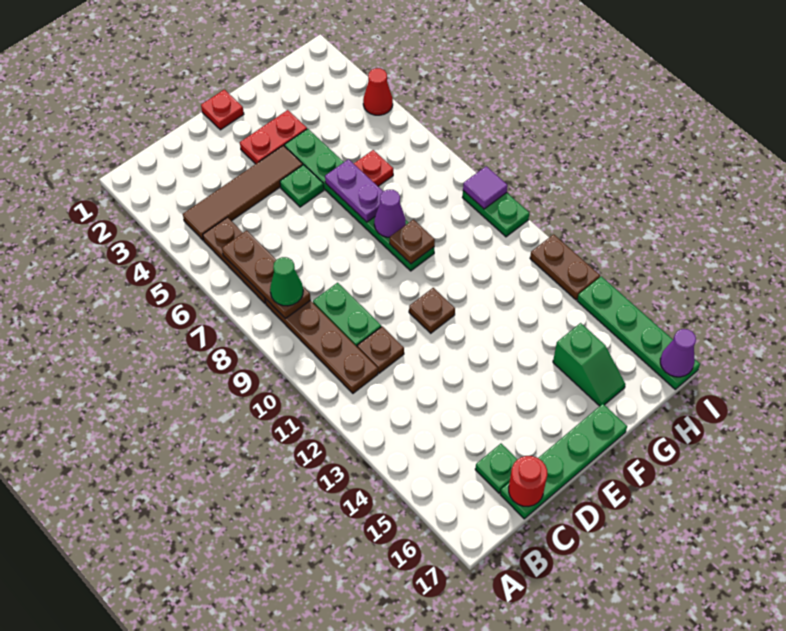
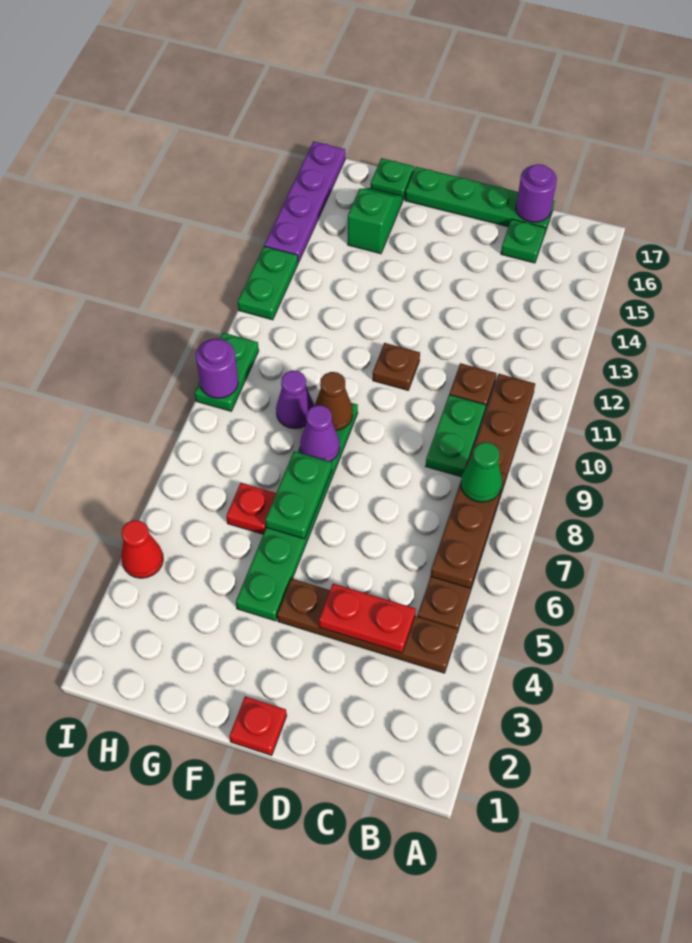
brown 1x4 tile [183,145,303,240] -> brown 1x4 plate [277,579,458,673]
red 1x1 round brick [509,456,547,507] -> purple 1x1 round brick [516,164,557,222]
red 1x2 plate [240,110,307,164] -> red 1x2 plate moved to [319,584,416,653]
green 1x1 plate [280,165,324,207] -> green 1x1 plate moved to [371,158,414,200]
purple 1x2 plate [325,159,383,222] -> green 1x2 plate [265,451,332,539]
brown 1x1 plate [390,220,435,264] -> brown 1x1 cone [315,372,353,430]
purple 1x1 tile [463,166,508,209] -> purple 1x1 round brick [196,339,238,398]
brown 1x2 plate [530,234,600,300] -> green 1x2 plate [238,246,298,320]
green 1x4 plate [577,276,700,389] -> purple 1x4 plate [264,141,345,263]
purple 1x1 cone [660,329,696,377] -> purple 1x1 cone moved to [276,371,314,429]

